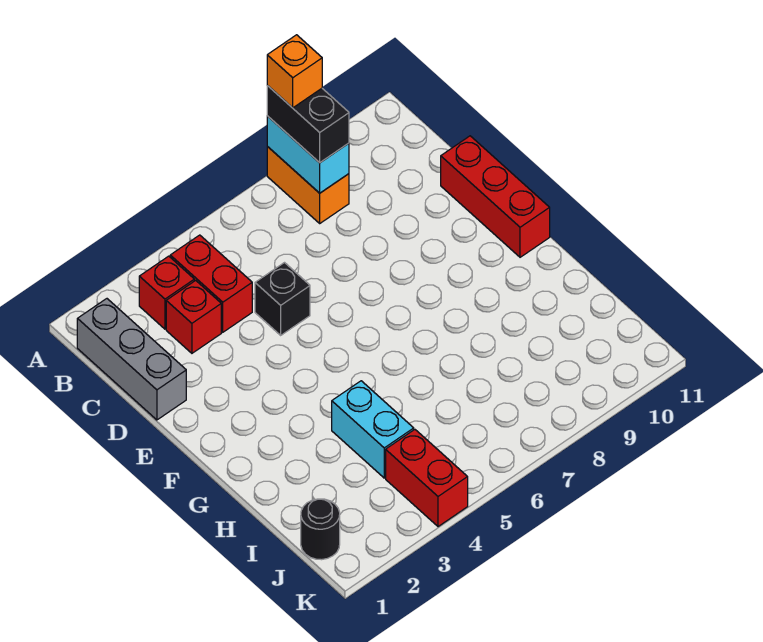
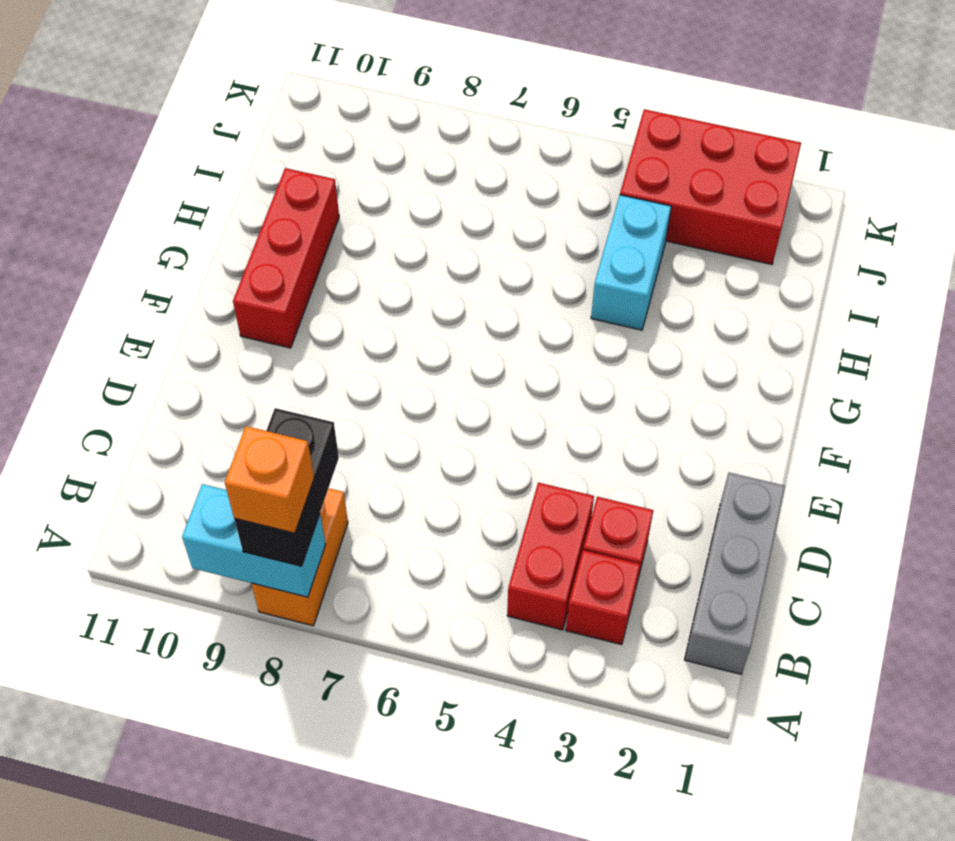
cyan 1x2 brick [267,116,349,193] -> cyan 1x2 brick turned to [182,484,326,597]
black 1x1 brick [255,263,310,335] -> none
red 1x3 brick [441,136,550,257] -> red 1x3 brick moved to [233,168,339,348]
black 1x1 round brick [301,499,340,560] -> none
red 1x2 brick [386,430,468,527] -> red 2x3 brick [620,109,801,264]

